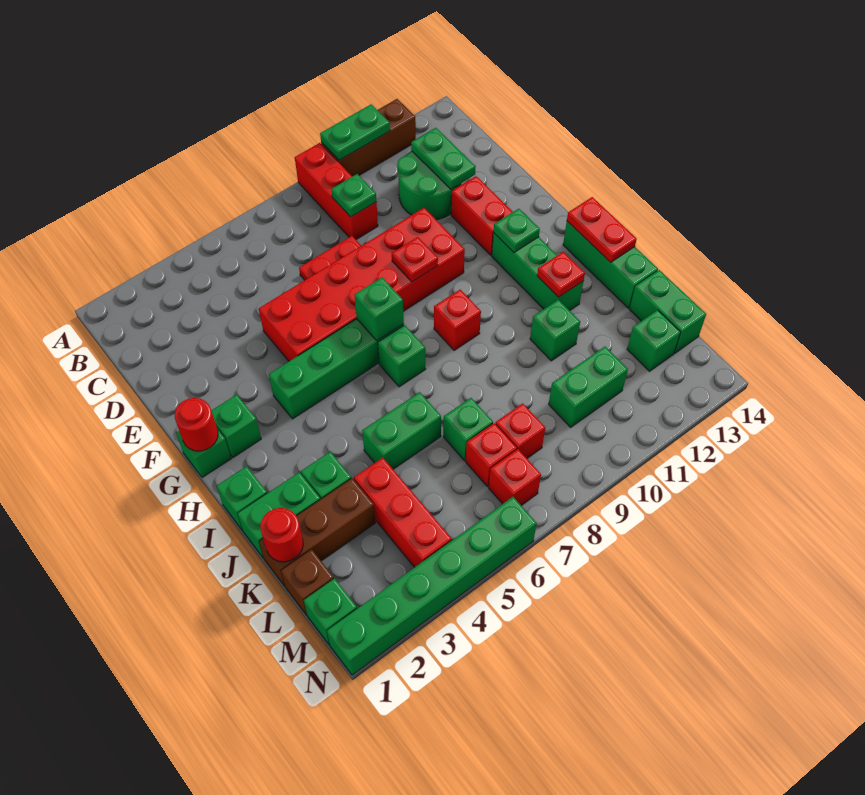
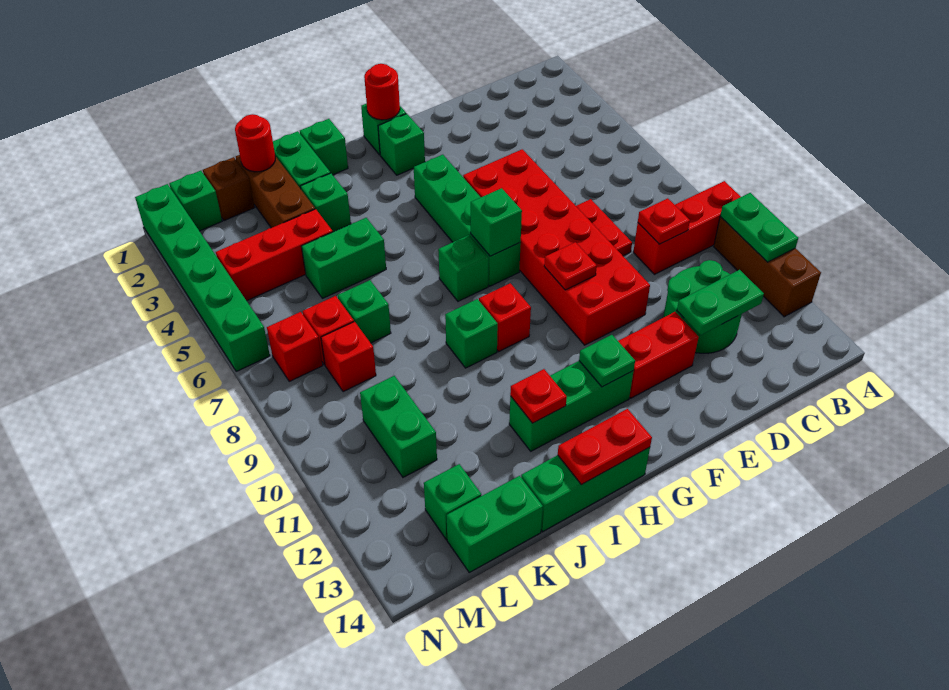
green 1x1 plate [331,174,376,217] -> red 1x1 plate [638,198,690,244]
green 1x2 brick [362,392,441,469] -> green 1x2 brick turned to [301,218,386,298]
green 1x1 brick [530,300,580,361] -> green 1x1 brick moved to [445,299,498,368]

